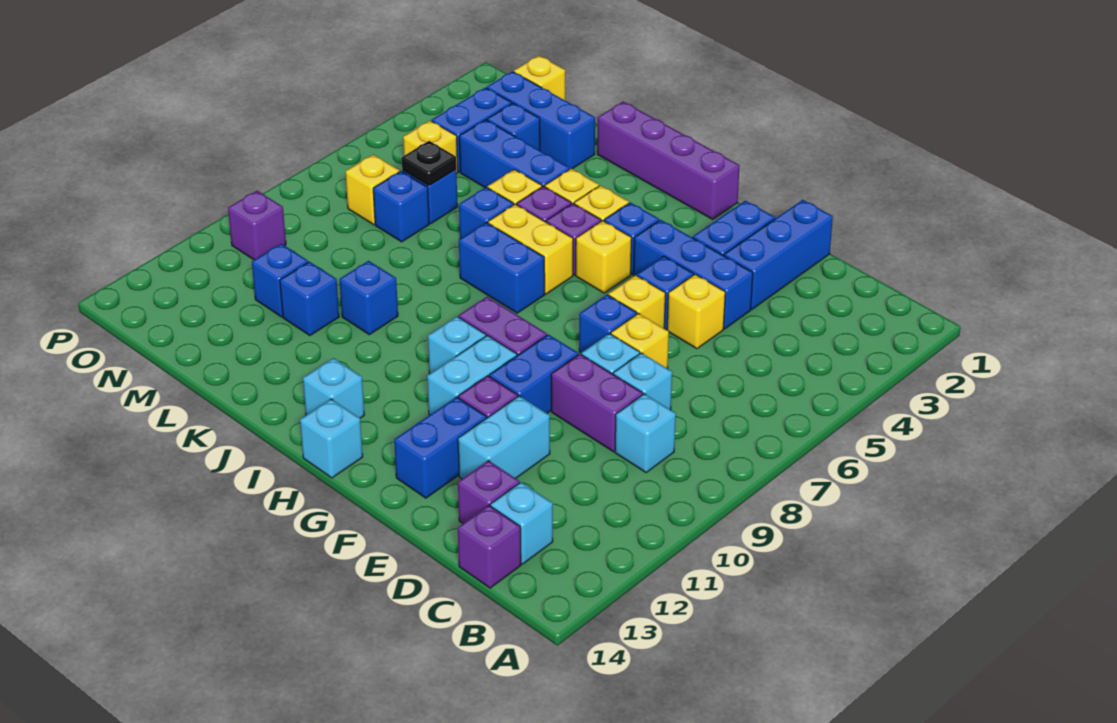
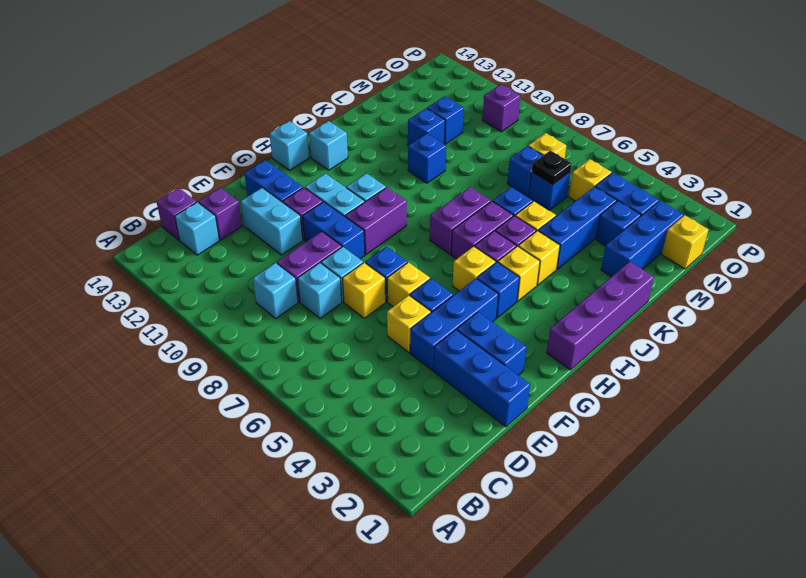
yellow 1x2 brick [488,204,573,294] -> purple 1x2 brick [451,201,513,259]
blue 1x2 brick [459,222,545,313] -> purple 1x2 brick [430,187,491,254]

